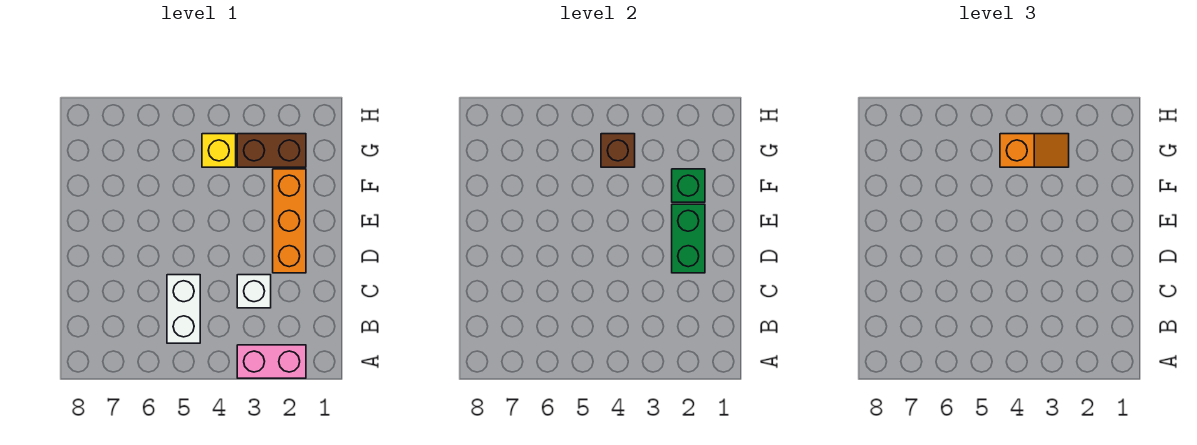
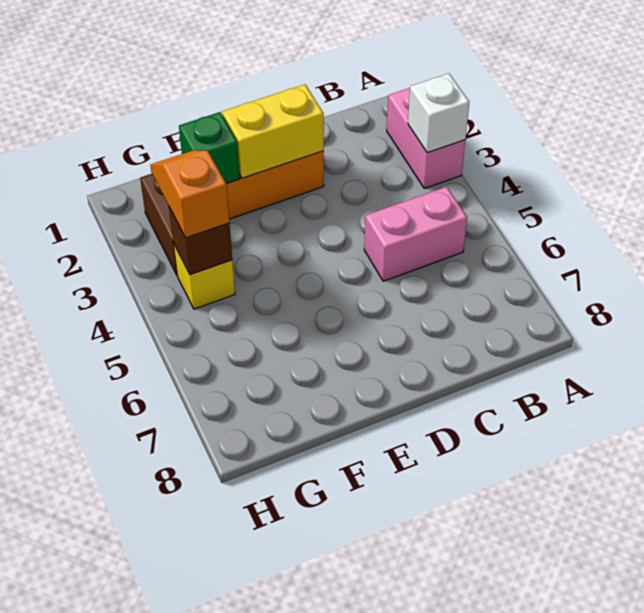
white 1x2 brick [167,275,200,343] -> pink 1x2 brick [364,187,467,281]
white 1x1 brick [237,275,271,308] -> white 1x1 brick moved to [408,73,469,153]
green 1x2 brick [672,204,705,273] -> yellow 1x2 brick [222,84,324,178]

